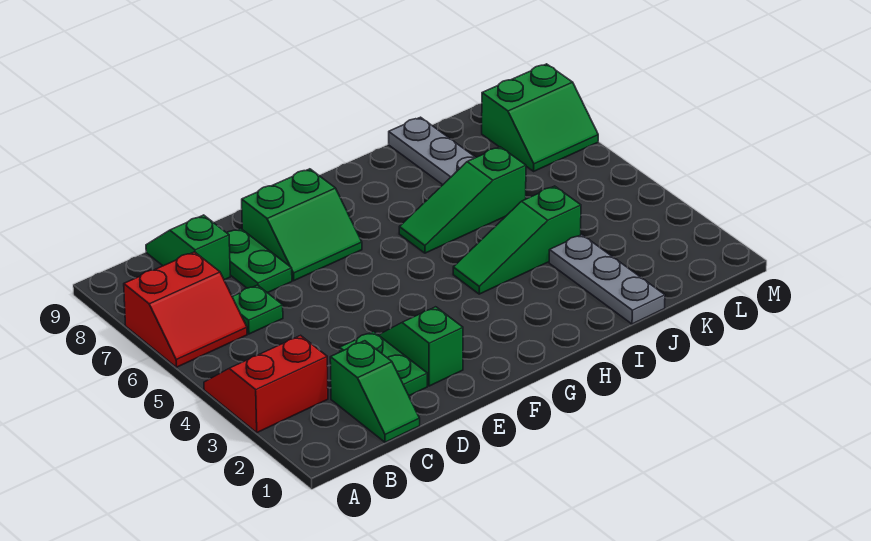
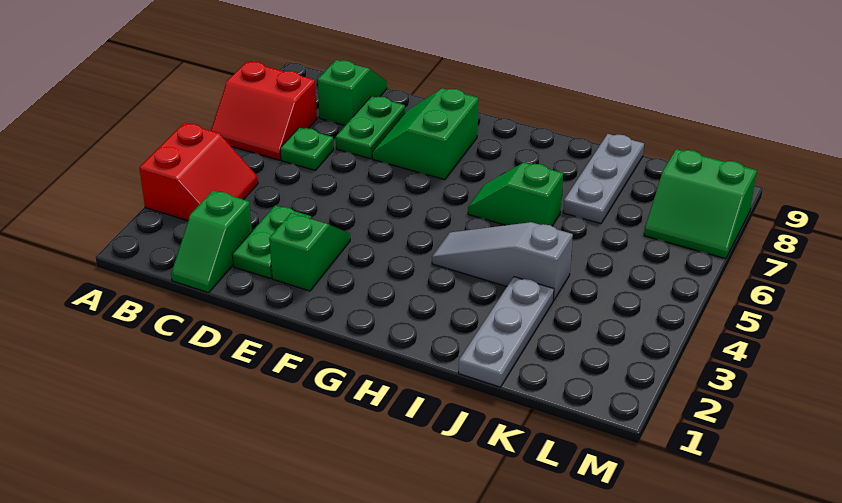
red 2x2 slope [204,335,328,433] -> red 2x2 slope turned to [139,123,258,221]
green 2x2 slope [242,169,362,281] -> green 2x2 slope turned to [372,88,478,180]
green 1x3 slope [453,186,581,294] -> grey 1x3 slope [432,222,573,301]
green 1x3 slope [399,147,526,253] -> green 1x2 slope [468,162,563,226]

